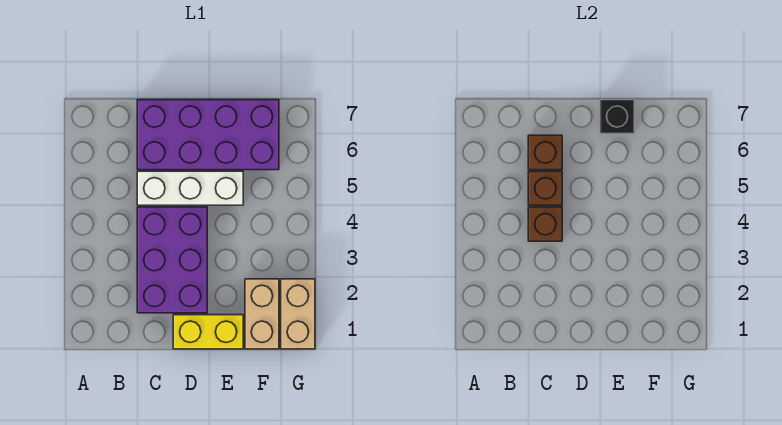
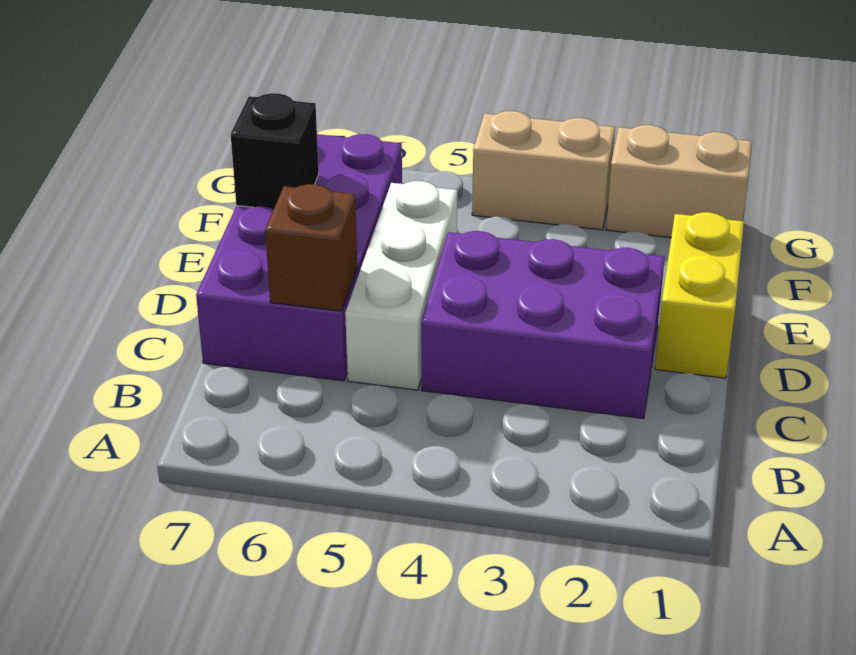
brown 1x1 brick [528,207,562,241] -> none
brown 1x1 brick [528,171,562,205] -> none
tan 1x2 brick [245,279,279,349] -> tan 1x2 brick moved to [472,111,615,230]

